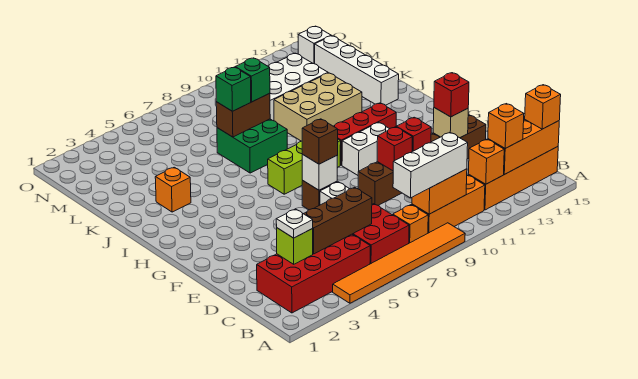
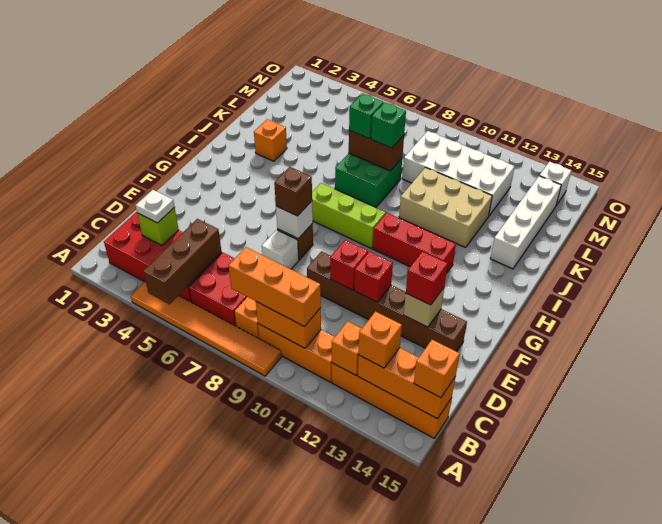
white 1x3 brick [393,133,468,198] -> orange 1x3 brick [229,247,321,327]
brown 1x3 brick [304,187,372,254] -> brown 1x3 brick turned to [143,219,221,304]
white 1x2 brick [342,122,389,175] -> none

